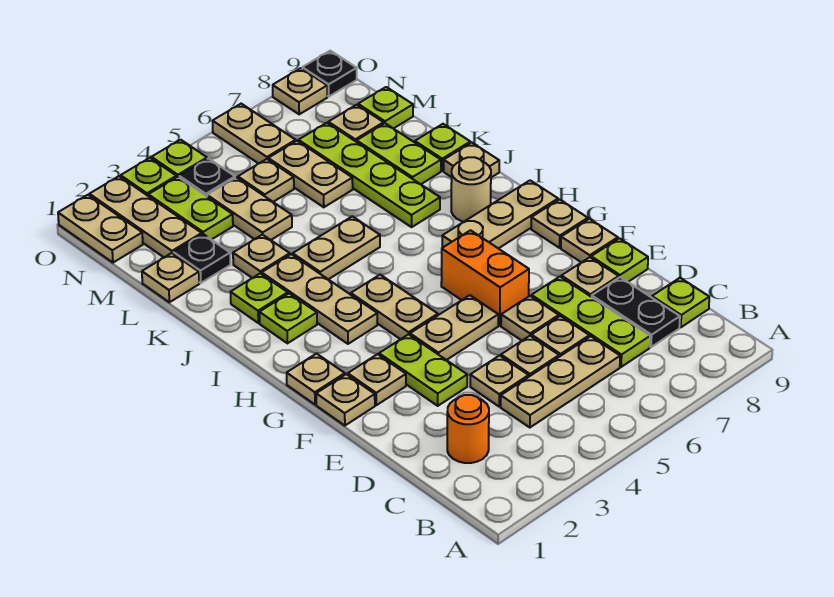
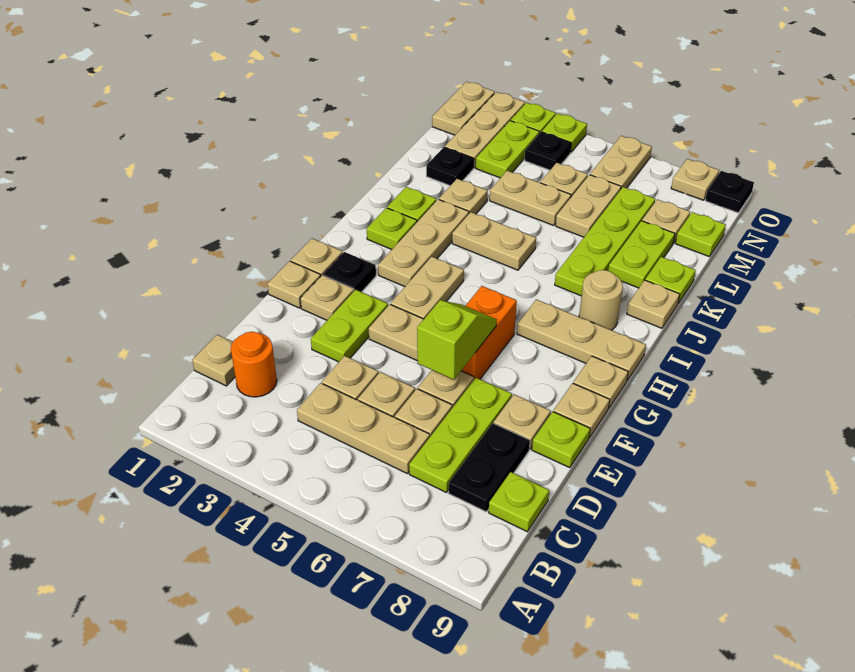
none -> lime 1x2 slope [417,300,497,380]
none -> black 1x1 plate [323,252,376,292]
tan 1x1 plate [142,253,199,302] -> tan 1x1 plate moved to [192,335,235,386]
tan 1x2 plate [207,177,292,240] -> tan 1x2 plate turned to [490,171,571,226]

